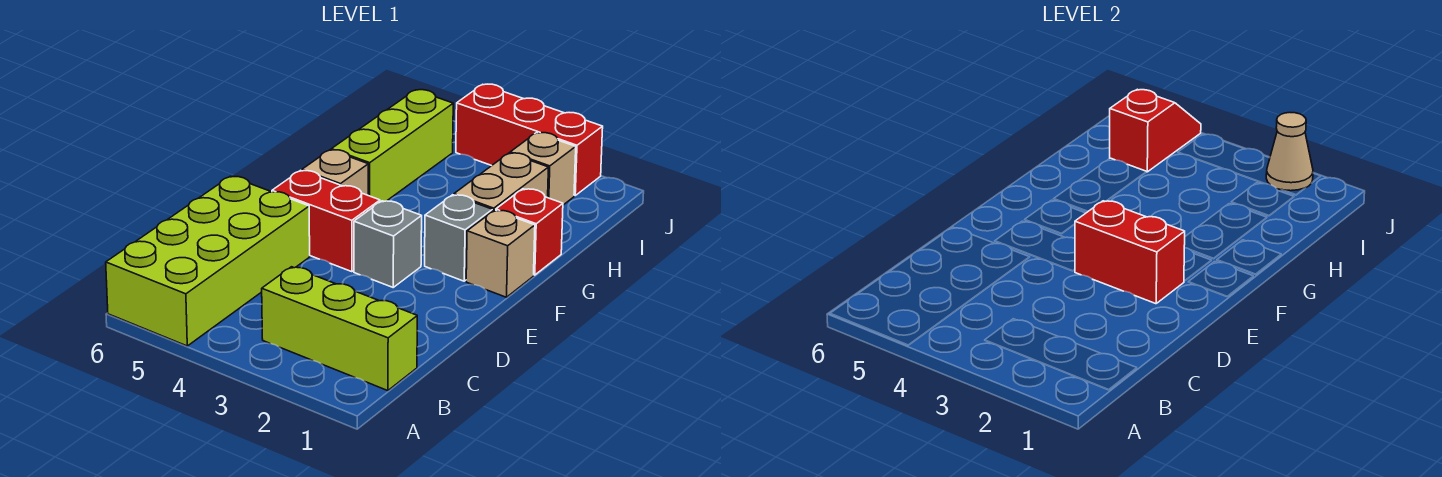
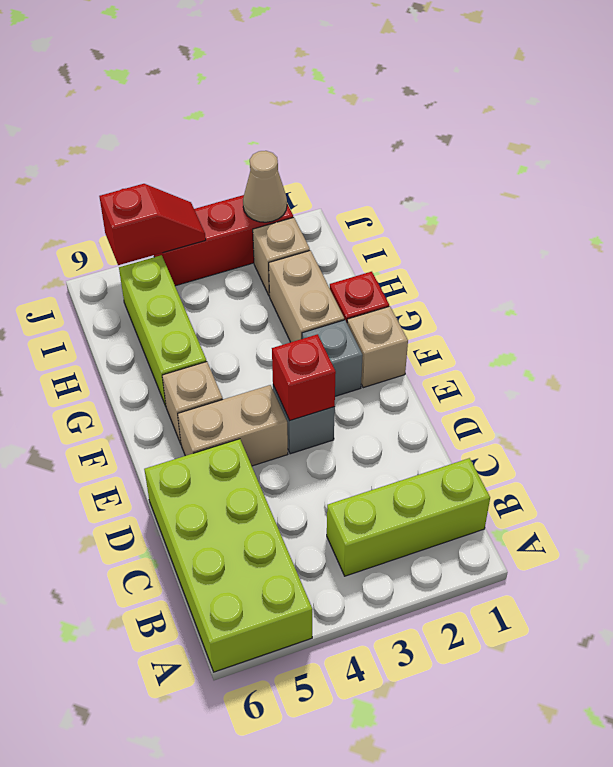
red 1x2 brick [1075,201,1185,304] -> red 1x1 brick [272,334,336,420]
red 1x2 brick [272,170,380,272] -> tan 1x2 brick [178,385,288,466]
red 1x2 slope [1110,89,1201,172] -> red 1x2 slope turned to [99,184,206,265]

